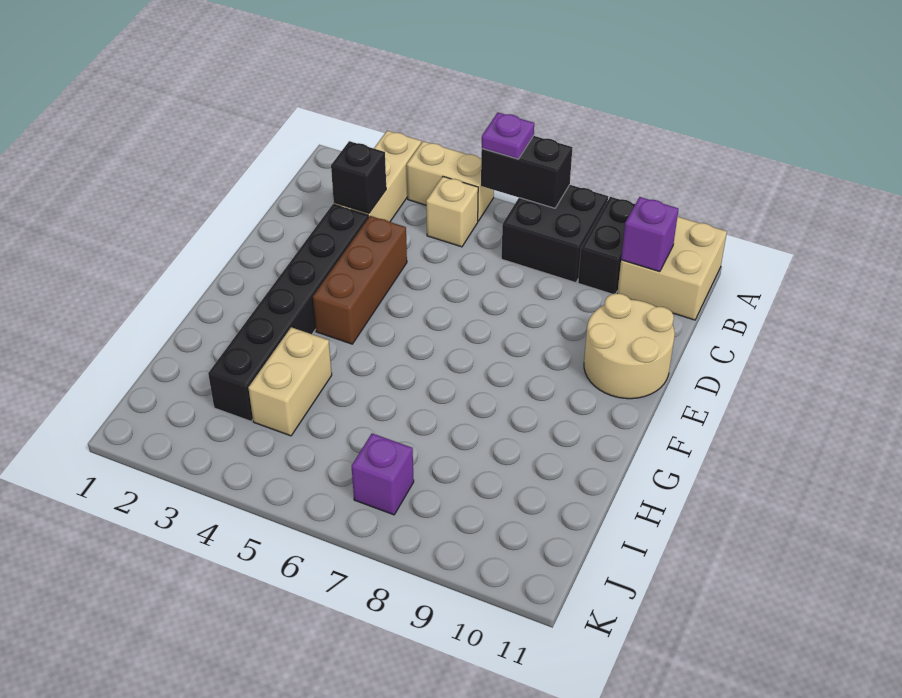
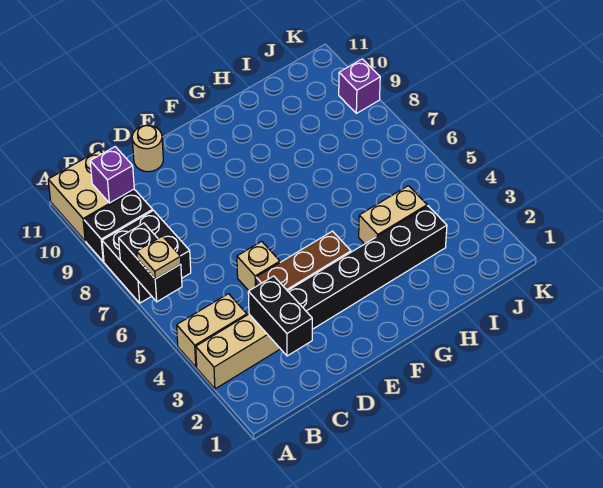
tan 1x2 brick [407,141,494,221] -> tan 1x2 brick turned to [177,294,247,367]
purple 1x1 plate [482,113,534,159] -> tan 1x1 plate [137,236,181,279]
tan 1x1 brick [426,177,478,247] -> tan 1x1 brick moved to [237,241,280,291]
black 1x1 brick [331,141,386,213] -> black 1x2 brick [248,276,312,356]
tan 2x2 round brick [584,293,675,399] -> tan 1x1 round brick [132,125,163,172]
purple 1x1 brick [352,433,414,515] -> purple 1x1 brick moved to [339,59,380,113]

